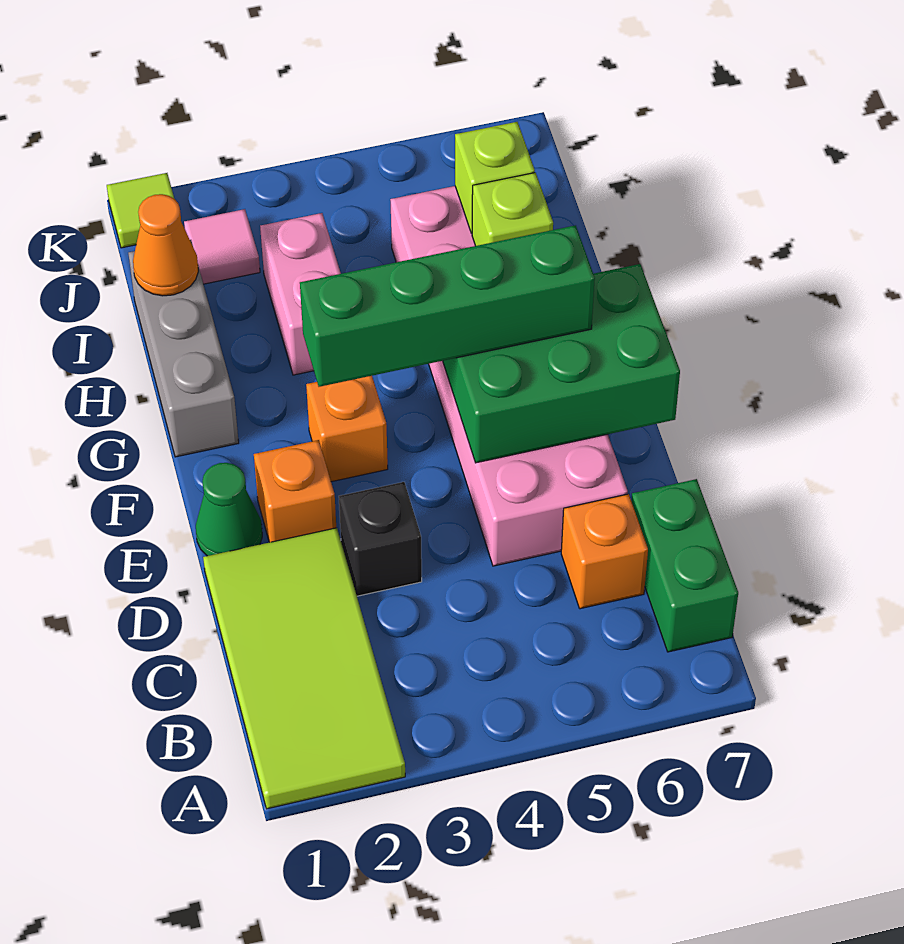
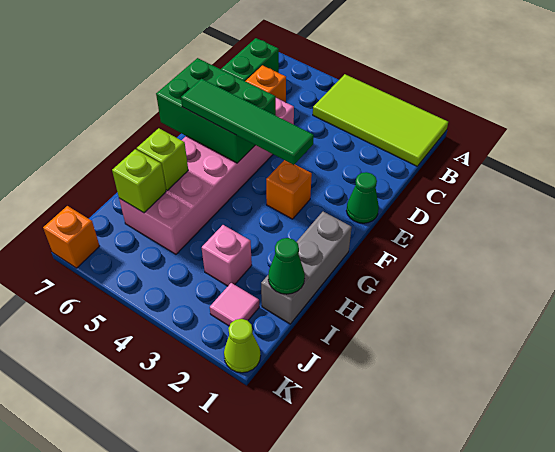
lime 2x4 tile [203,528,405,809] -> lime 2x4 tile turned to [313,74,448,166]
black 1x1 brick [339,482,422,596] -> none
orange 1x1 brick [254,440,336,542] -> orange 1x1 brick moved to [43,206,99,268]
green 1x4 brick [300,225,595,387] -> green 1x4 tile [181,79,314,165]
pink 1x2 brick [260,213,341,375] -> pink 1x1 brick [202,225,252,286]
orange 1x1 cone [133,194,198,296] -> green 1x1 cone [268,238,305,294]
lime 1x1 tile [107,173,174,248] -> lime 1x1 cone [224,319,261,373]

